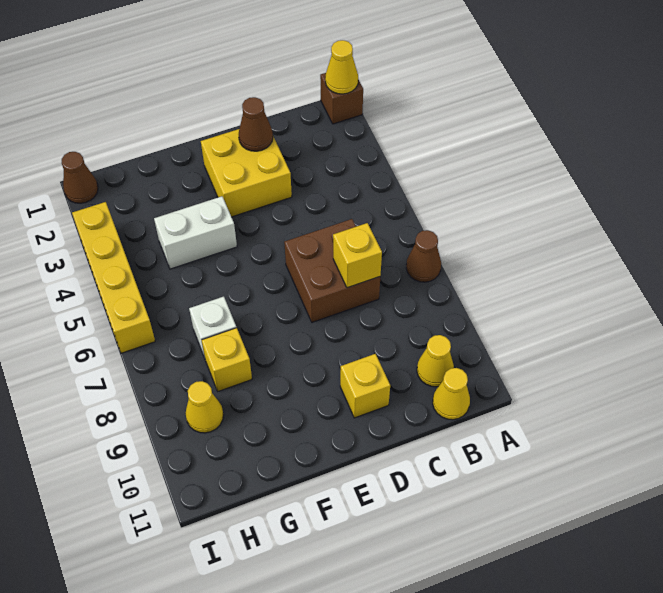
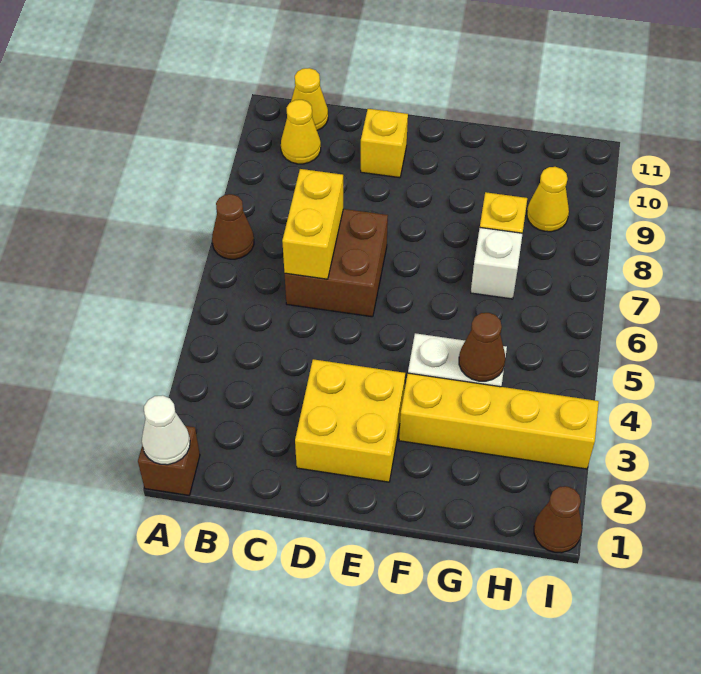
yellow 1x1 cone [325,40,358,94] -> white 1x1 cone [142,395,190,465]
yellow 1x1 brick [333,223,382,288] -> yellow 1x2 brick [282,169,343,279]
brown 1x1 cone [239,97,273,151] -> brown 1x1 cone moved to [459,313,505,381]
yellow 1x4 brick [72,202,155,353] -> yellow 1x4 brick turned to [399,373,599,469]

